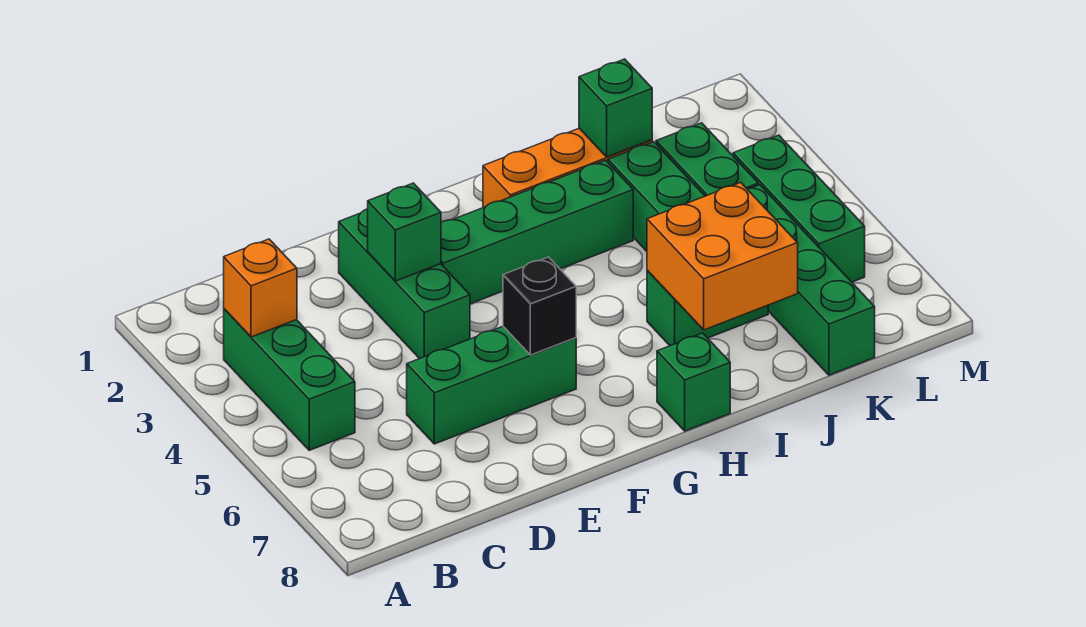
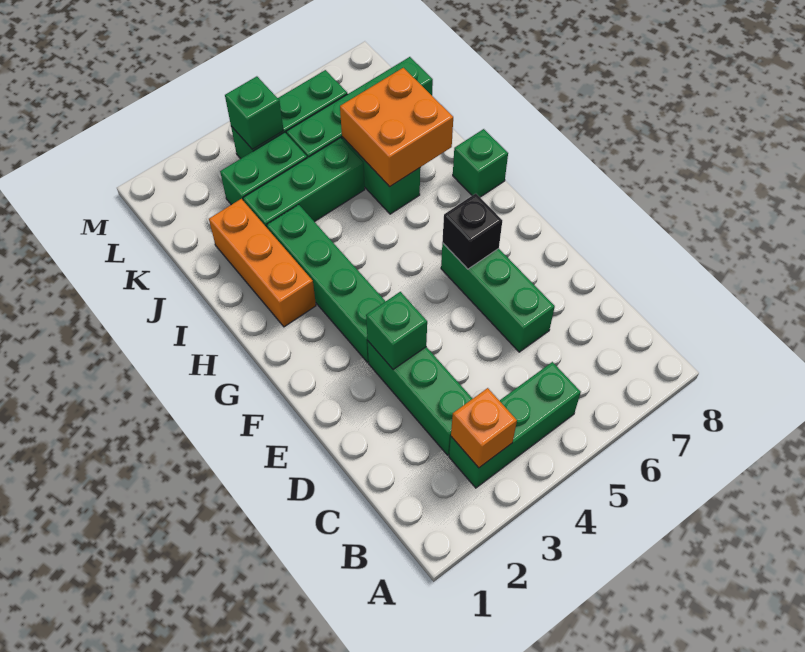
green 1x3 brick [339,209,470,359] -> green 1x3 brick turned to [368,341,473,455]
green 1x1 brick [579,59,652,157] -> green 1x1 brick moved to [225,76,284,149]

